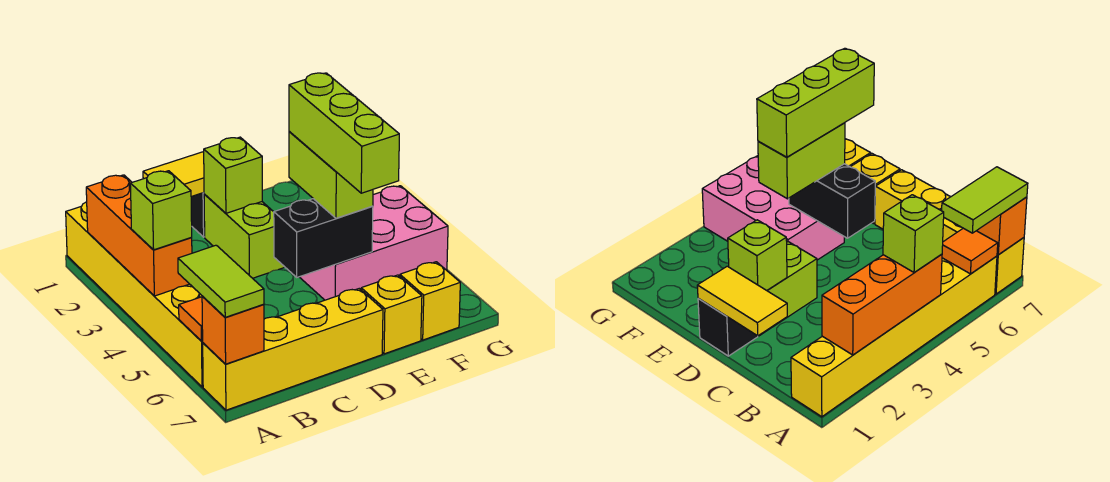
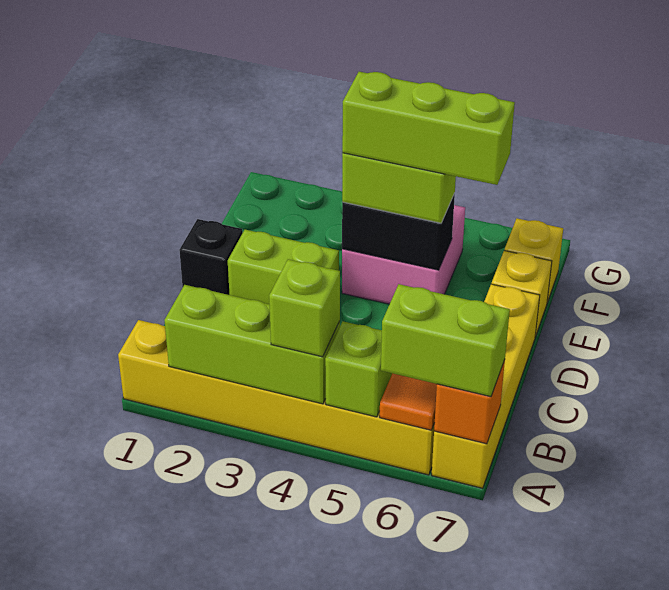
orange 1x3 brick [86,175,192,296] -> lime 1x3 brick [164,285,340,404]
lime 1x2 tile [178,245,264,317] -> lime 1x2 brick [381,284,510,397]
yellow 1x2 tile [143,152,204,197] -> none
lime 1x1 brick [204,137,262,213] -> lime 1x1 brick moved to [325,321,392,417]
black 1x2 brick [274,199,373,277] -> black 1x2 brick turned to [342,194,455,270]
pink 2x3 brick [300,186,448,300] -> pink 2x2 brick [342,205,465,304]

